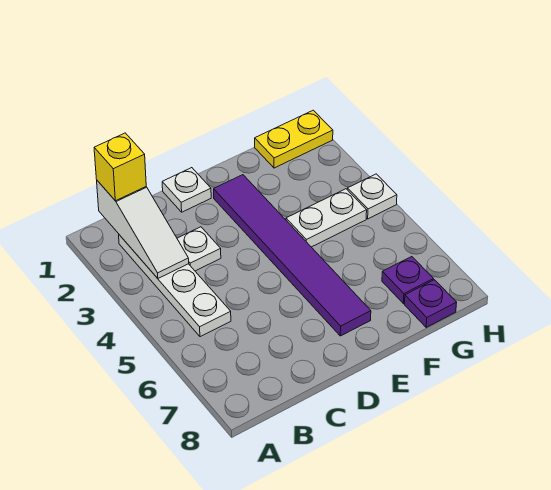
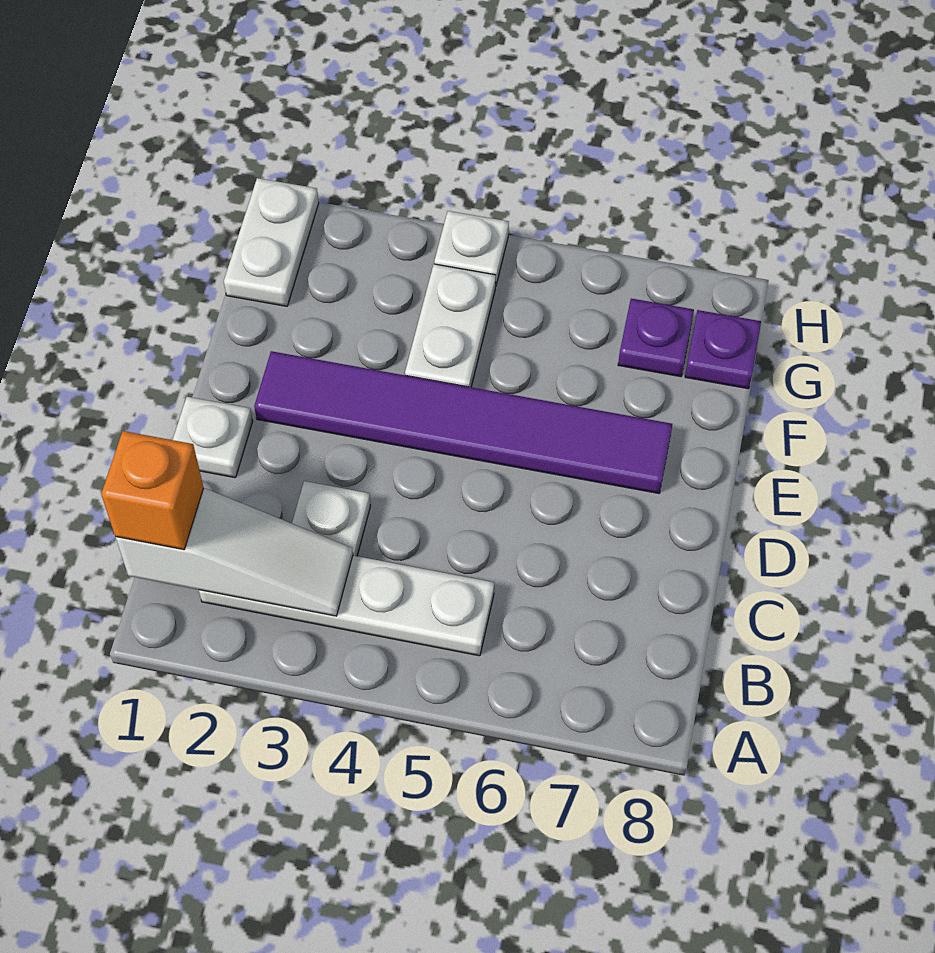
yellow 1x1 brick [94,133,146,201] -> orange 1x1 brick [101,431,204,550]
yellow 1x2 plate [255,110,333,168] -> white 1x2 plate [224,178,319,306]

